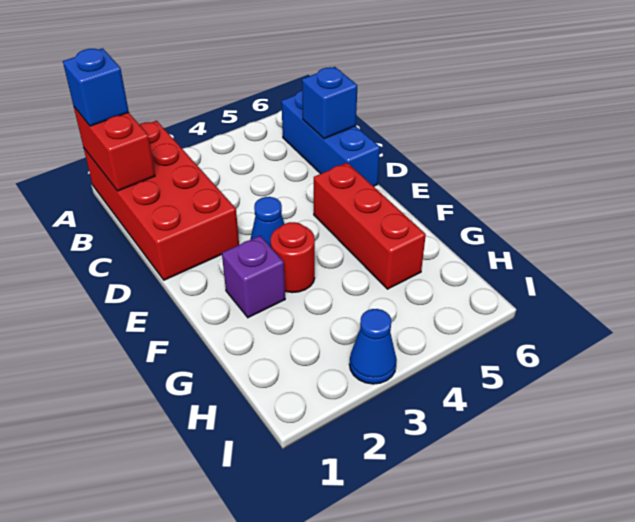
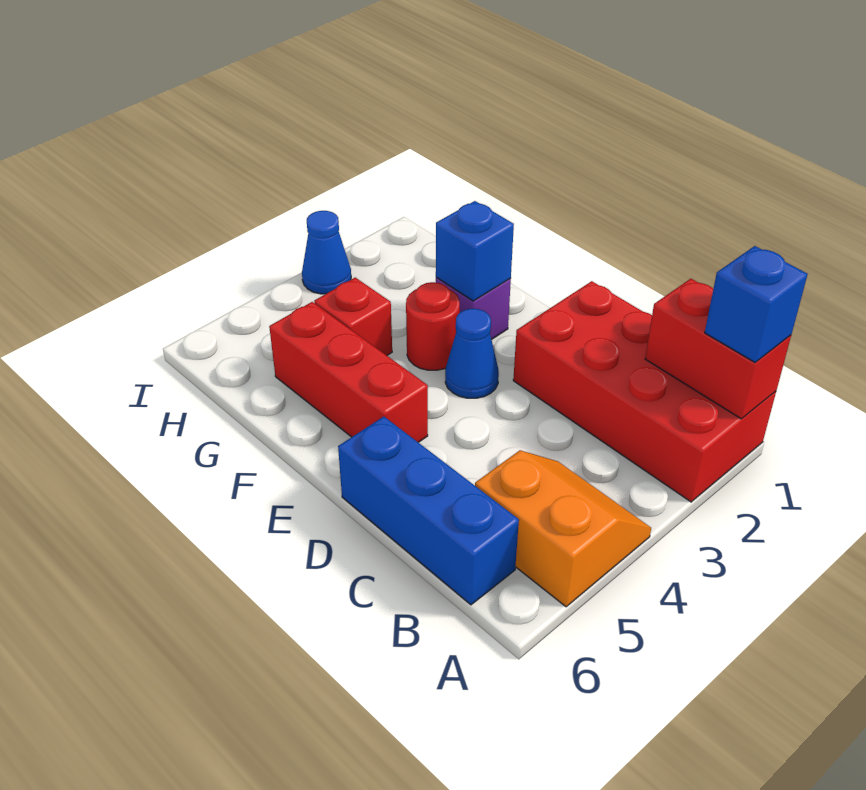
none -> orange 2x2 slope [475,450,651,607]
blue 1x1 brick [302,67,357,139] -> blue 1x1 brick moved to [436,201,514,301]
none -> red 1x1 brick [314,278,392,355]

